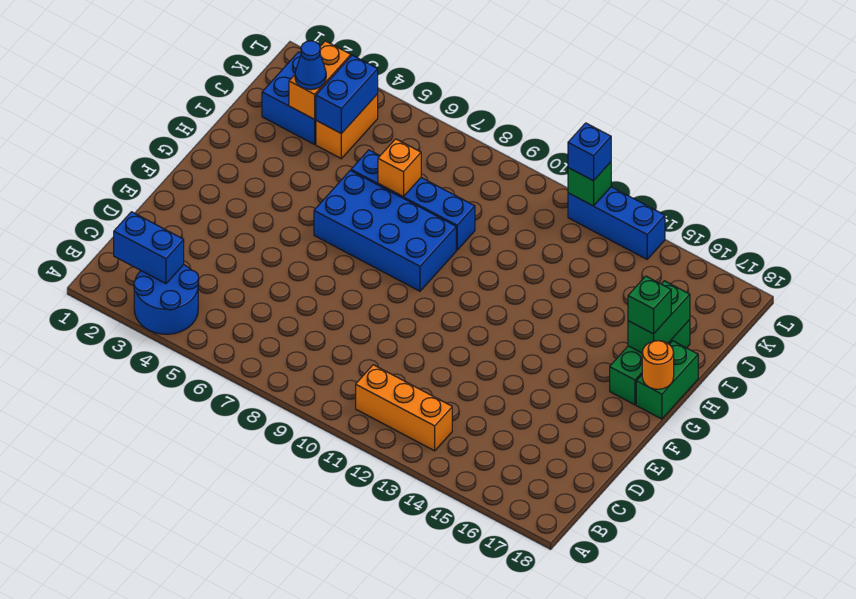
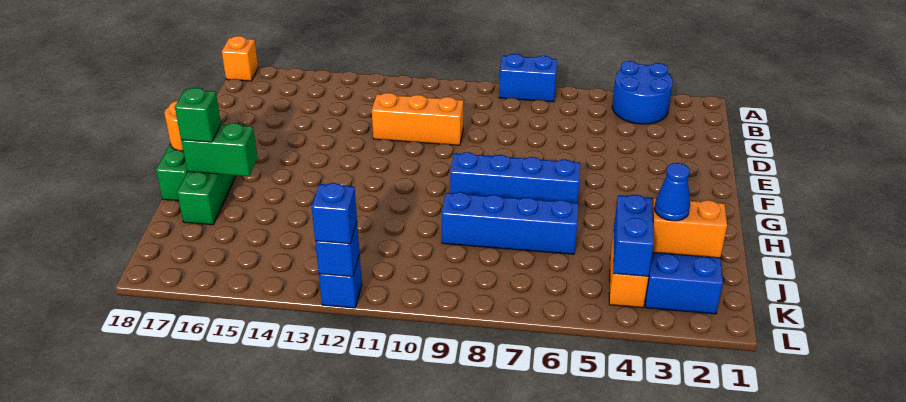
blue 1x2 brick [114,212,184,284] -> blue 1x2 brick moved to [499,54,557,102]
orange 1x3 brick [356,365,452,451] -> orange 1x3 brick moved to [372,93,464,145]
blue 2x4 brick [314,170,456,291] -> blue 1x4 brick [450,152,580,203]
green 1x2 brick [628,281,690,353] -> green 1x2 brick turned to [181,123,258,176]
orange 1x1 brick [378,139,421,197] -> orange 1x1 brick moved to [222,36,258,81]
orange 1x2 brick [289,41,351,119] -> orange 1x2 brick turned to [652,198,727,258]
blue 1x3 brick [568,187,665,259] -> blue 1x1 brick [319,255,362,308]
green 1x1 brick [568,162,611,206] -> blue 1x1 brick [315,223,360,277]

